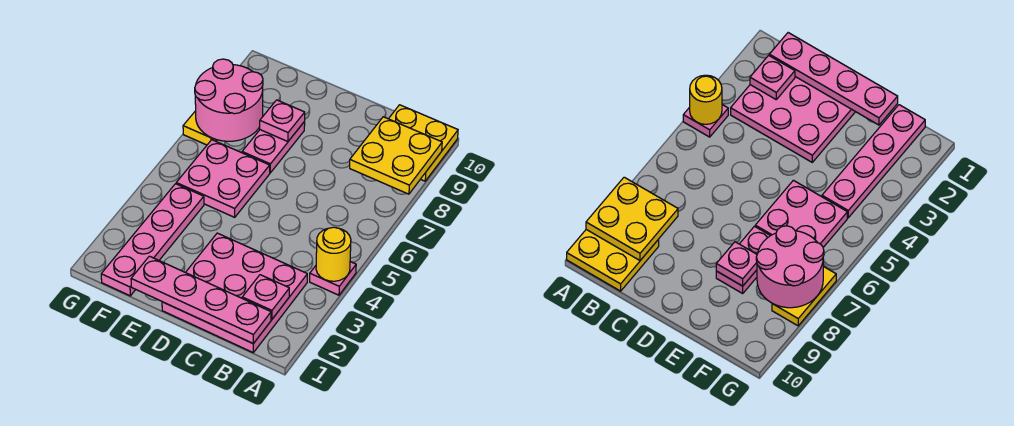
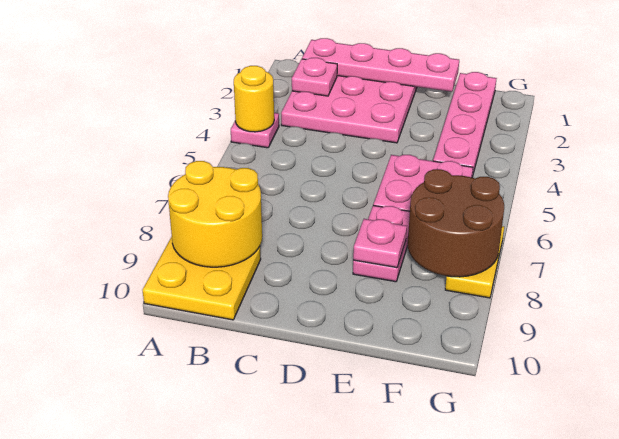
yellow 2x2 plate [350,117,442,194] -> yellow 2x2 round brick [168,161,262,267]
pink 2x2 round brick [195,59,263,141] -> brown 2x2 round brick [408,169,504,277]

